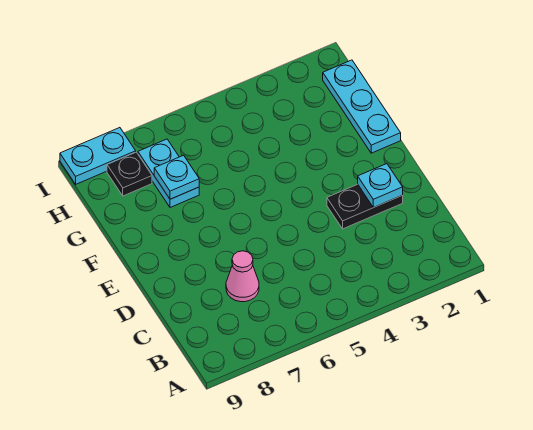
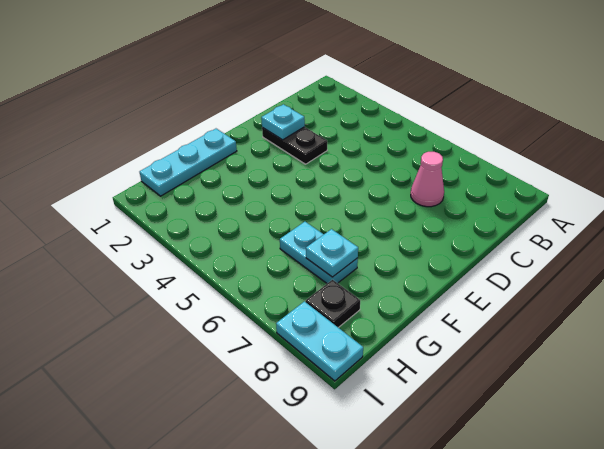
cyan 1x2 plate [138,139,199,208] -> cyan 1x2 plate turned to [280,222,358,283]

